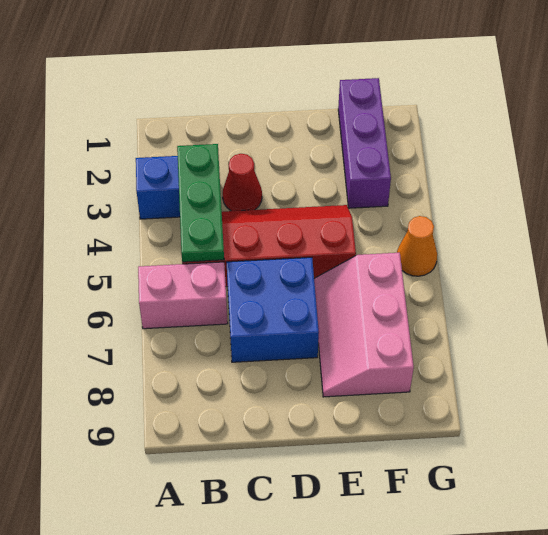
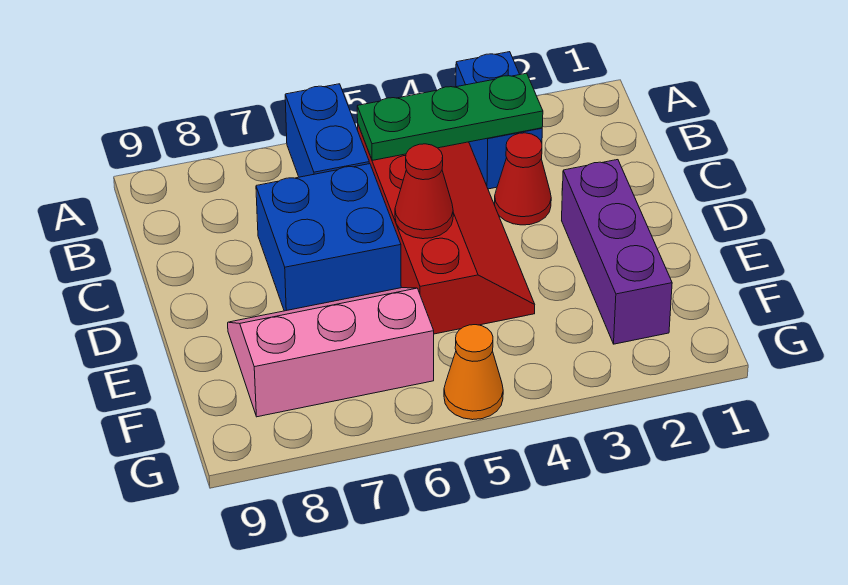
pink 1x2 brick [138,262,228,329] -> blue 1x2 brick [285,84,369,177]
none -> red 1x1 cone [395,144,453,239]
purple 1x3 brick [338,78,391,208] -> purple 1x3 brick turned to [562,160,672,344]

